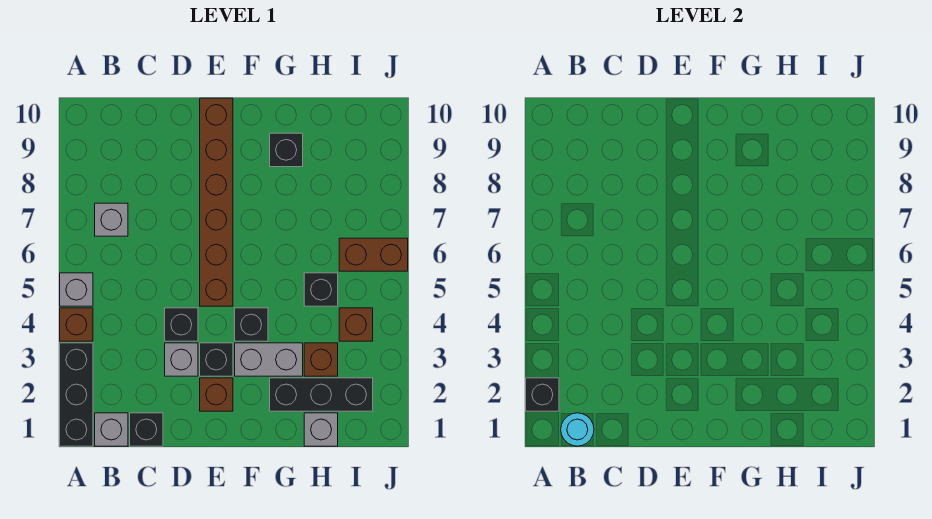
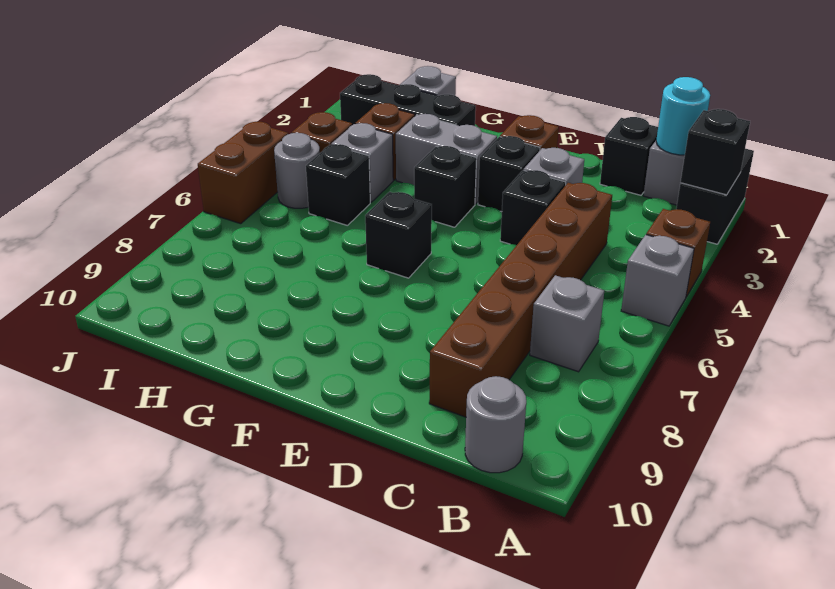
black 1x3 brick [60,343,93,446] -> black 1x2 brick [676,149,754,244]
none -> grey 1x1 round brick [465,376,526,473]
brown 1x6 brick [200,98,233,306] -> brown 1x6 brick moved to [429,183,612,417]
black 1x1 brick [270,133,303,167] -> black 1x1 brick moved to [365,192,432,278]
none -> grey 1x1 brick [331,123,393,202]
none -> grey 1x1 round brick [274,133,320,208]
brown 1x2 brick [339,238,408,271] -> brown 1x2 brick turned to [198,122,288,224]

